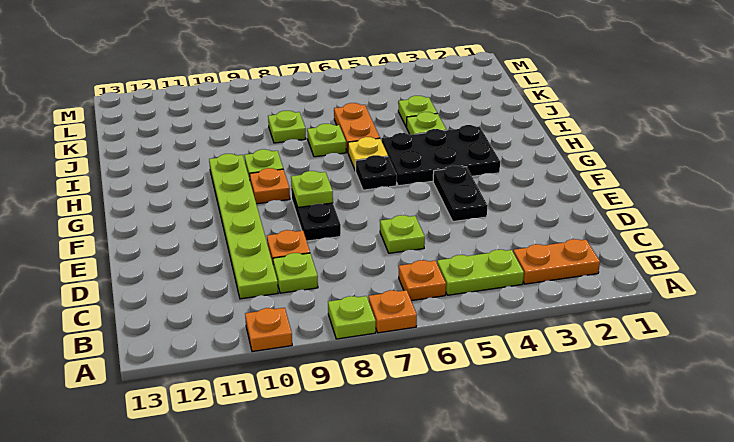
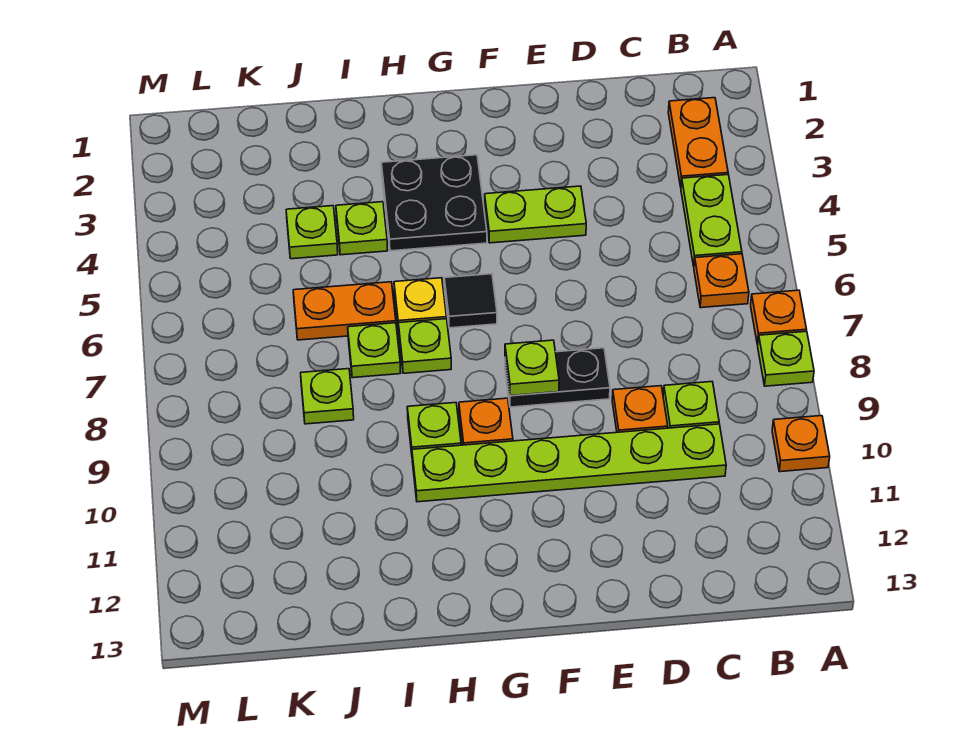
lime 1x1 plate [380,215,425,253] -> lime 1x1 plate moved to [398,319,451,373]
black 1x2 plate [433,165,488,222] -> lime 1x2 plate [485,186,586,243]
black 2x3 plate [382,125,500,186] -> black 2x2 plate [381,155,487,251]
black 1x1 plate [356,155,397,190] -> black 1x1 tile [444,274,497,328]

